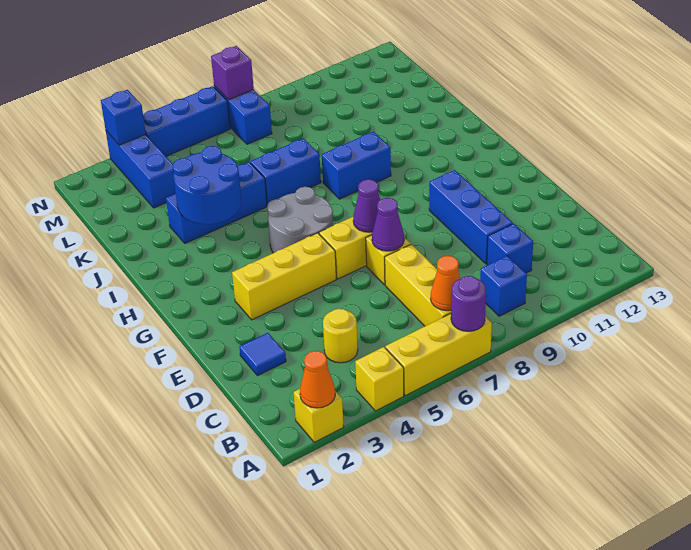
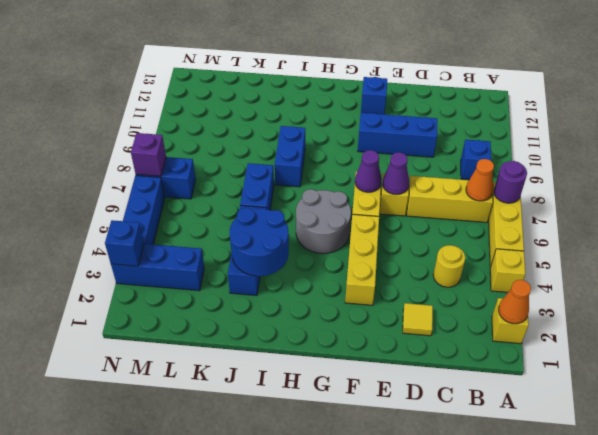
blue 1x1 brick [487,224,533,273] -> blue 1x1 brick moved to [361,77,387,114]
blue 1x1 tile [239,333,286,376] -> yellow 1x1 tile [403,303,433,336]

